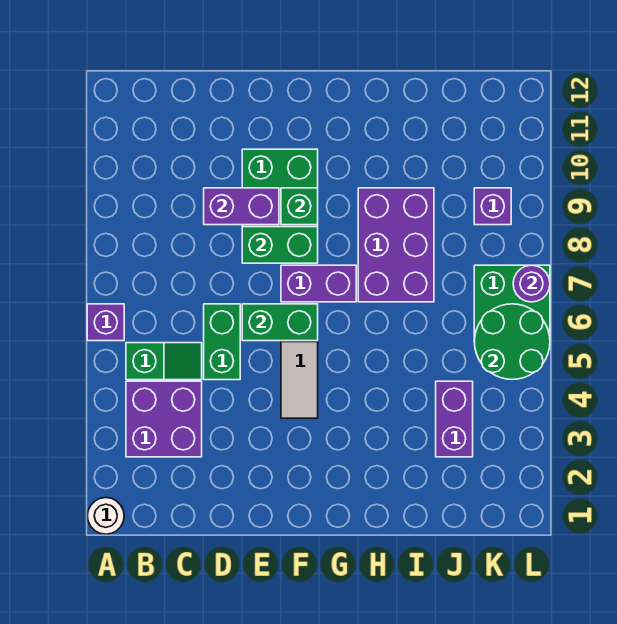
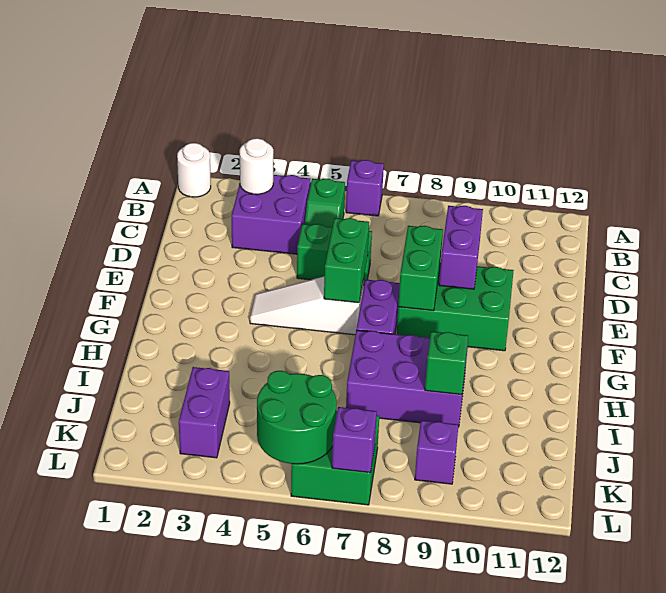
none -> white 1x1 round brick [240,138,273,194]
green 1x1 brick [281,188,318,225] -> green 1x1 brick moved to [425,331,468,395]
purple 1x2 brick [436,381,473,457] -> purple 1x2 brick turned to [179,367,230,458]
purple 1x1 round brick [513,265,550,302] -> purple 1x1 brick [332,407,377,473]

